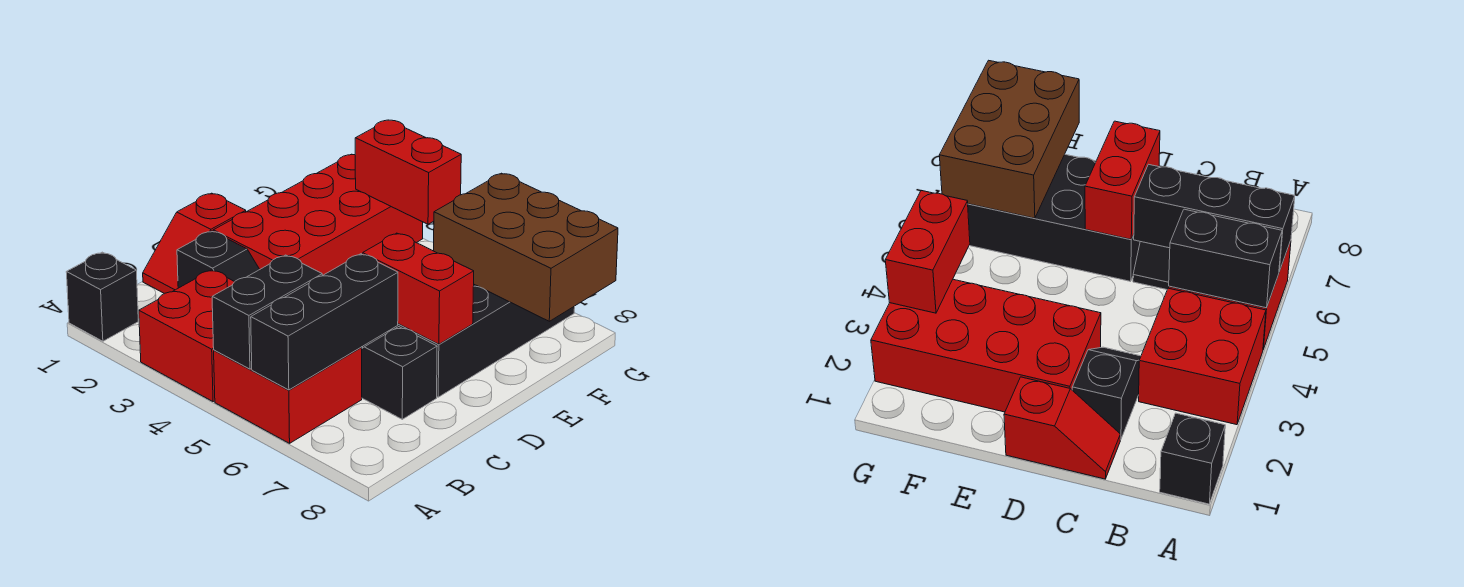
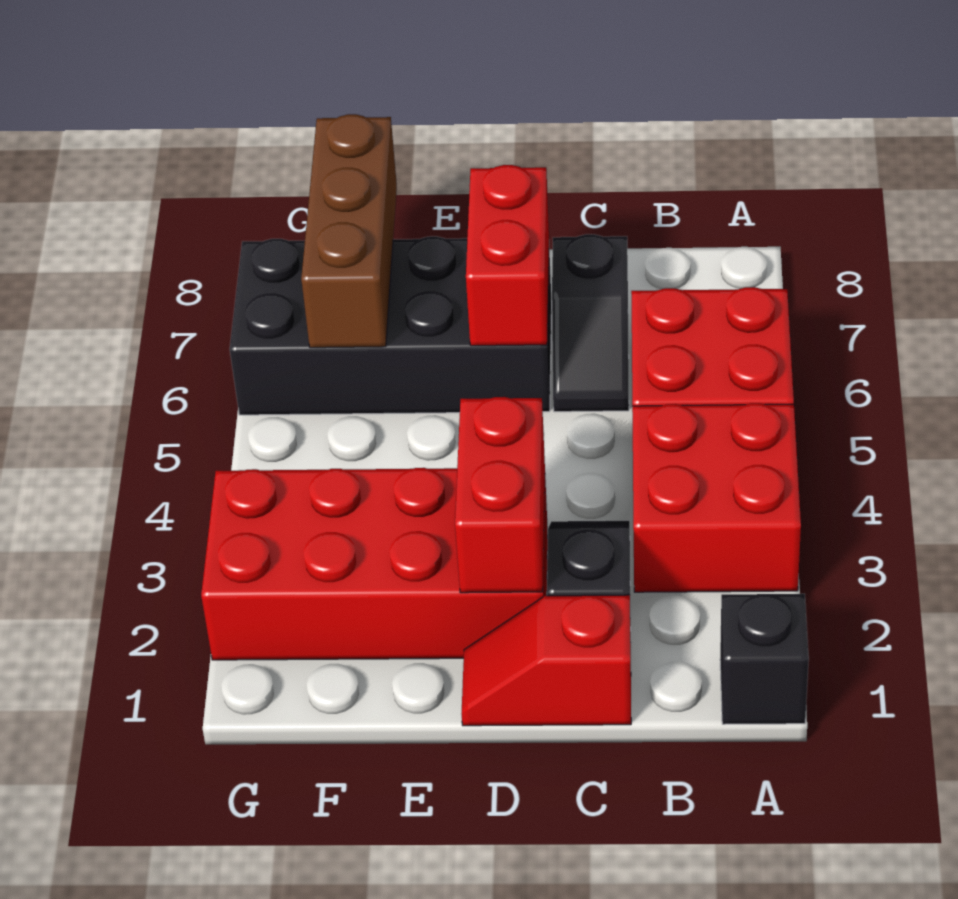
black 1x2 brick [212,255,322,369] -> none
black 1x3 brick [251,254,398,390] -> none
red 1x2 slope [143,193,246,294] -> red 1x2 slope turned to [461,595,631,726]
brown 2x3 brick [434,173,618,321] -> brown 1x3 brick [301,114,397,348]
red 1x2 brick [355,120,461,224] -> red 1x2 brick moved to [455,397,545,593]

